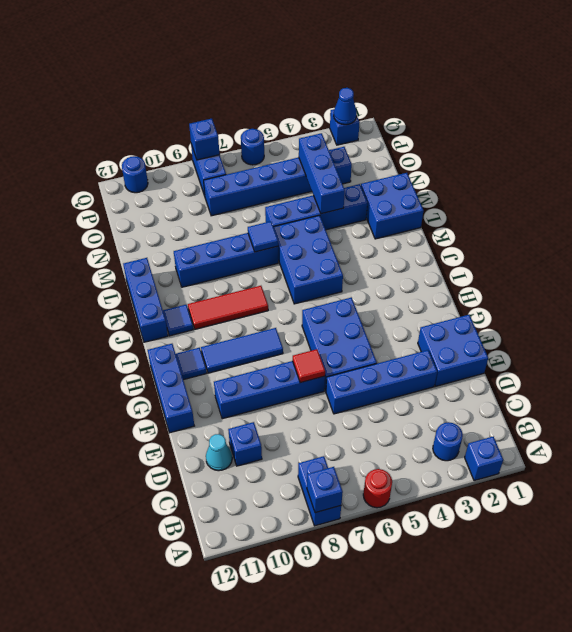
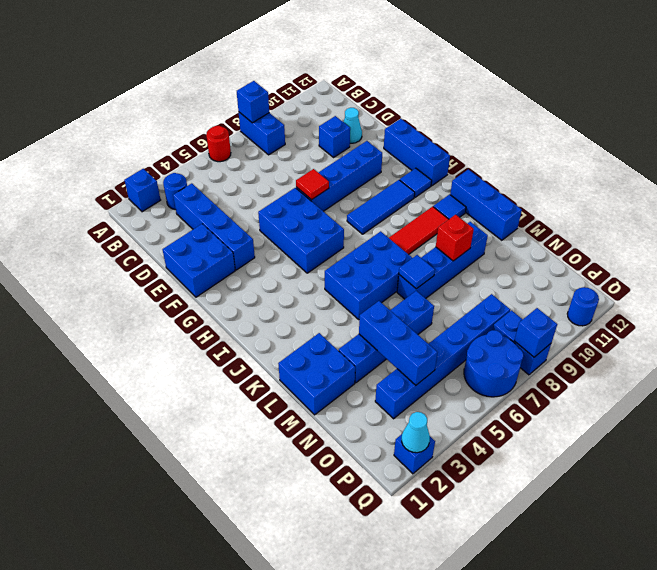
blue 1x4 brick [326,350,437,414] -> blue 1x4 brick turned to [173,183,255,270]
blue 2x3 brick [273,215,343,304] -> blue 2x3 brick turned to [325,231,412,319]
none -> red 1x1 brick [436,215,474,261]
blue 1x1 cone [334,88,357,125] -> cyan 1x1 cone [402,412,430,453]
blue 1x1 round brick [241,129,264,165] -> blue 2x2 round brick [464,330,524,397]

